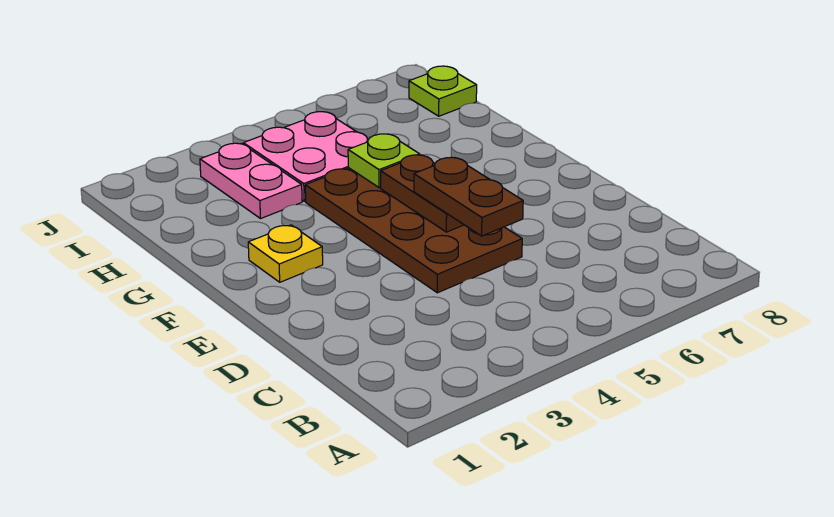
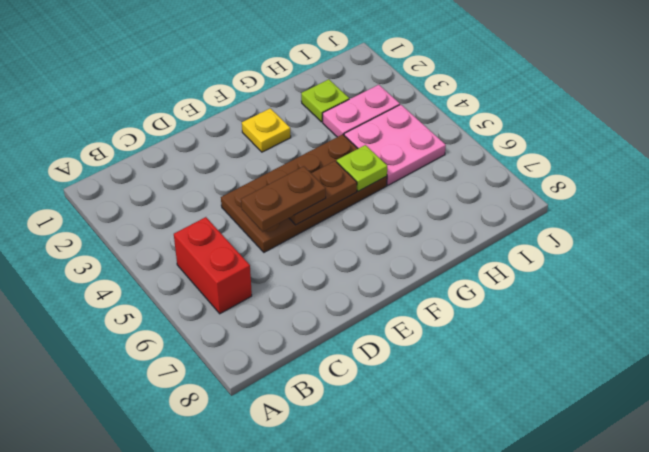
none -> red 1x2 brick [174,217,252,314]
lime 1x1 plate [409,66,477,116] -> lime 1x1 plate moved to [301,79,349,122]

